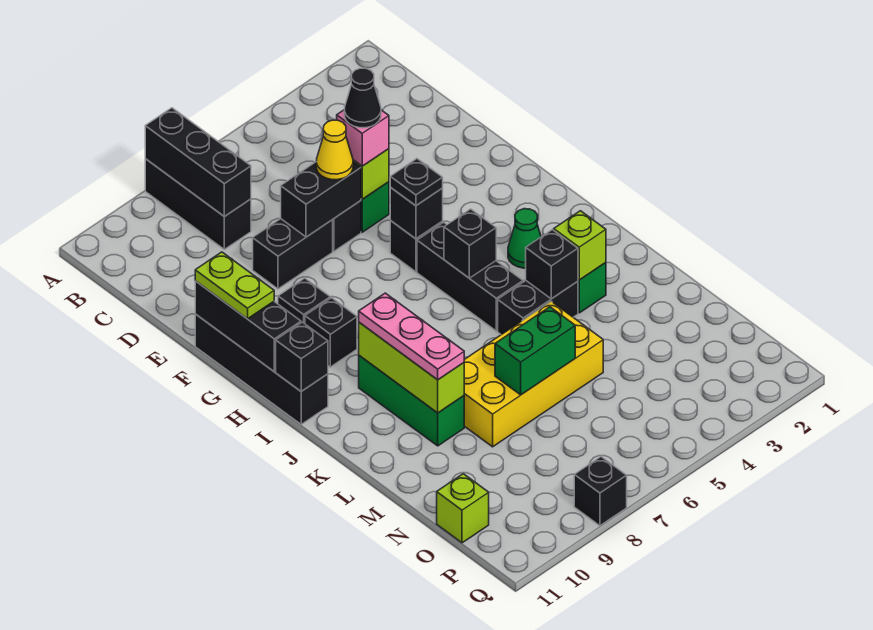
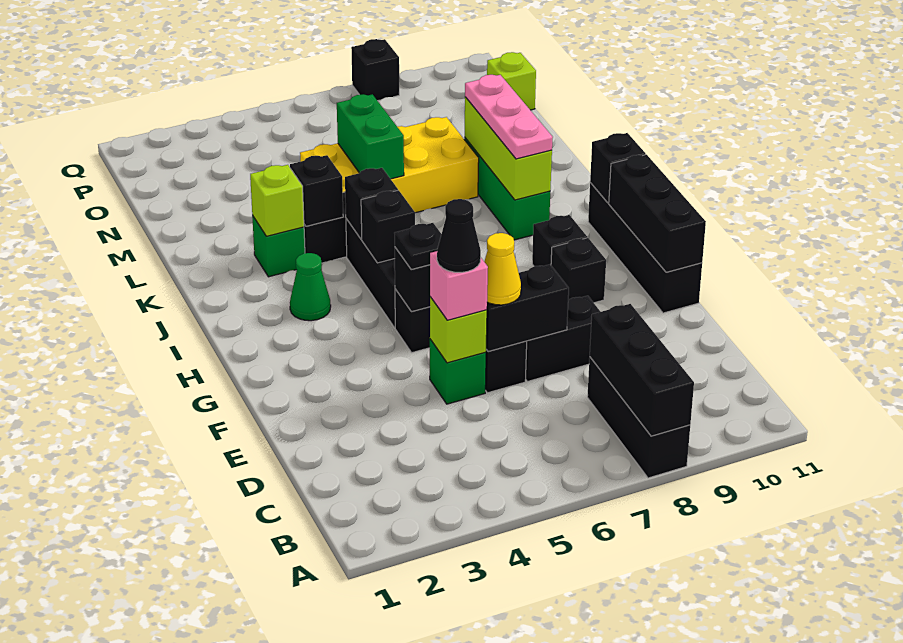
lime 1x2 plate [195,252,274,319] -> none
none -> black 1x1 brick [345,168,398,239]
green 1x2 brick [495,307,575,395] -> green 1x2 brick turned to [337,94,404,179]

